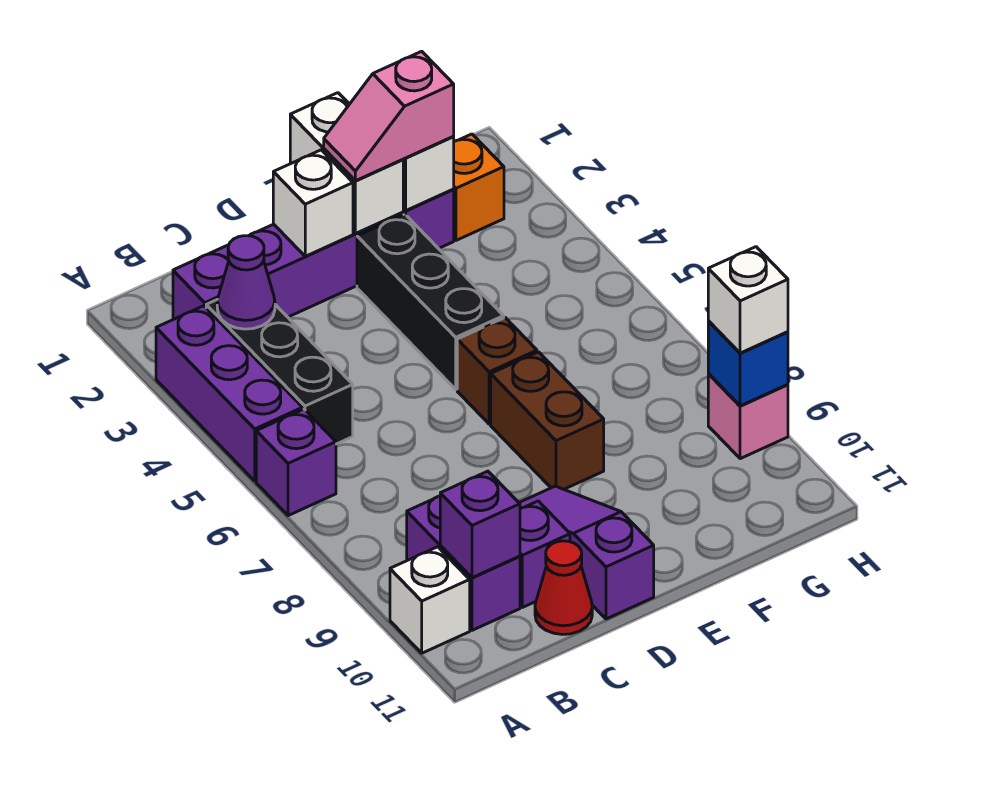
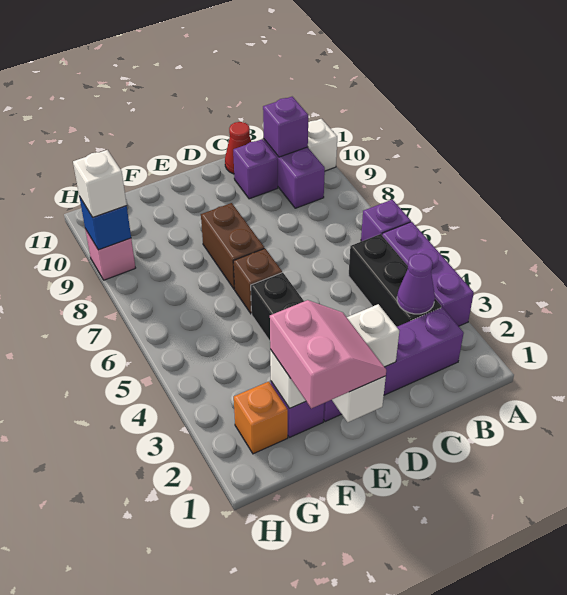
purple 1x3 slope [519,486,654,619] -> none
pink 1x2 slope [324,51,454,181] -> pink 2x2 slope [270,300,386,408]

